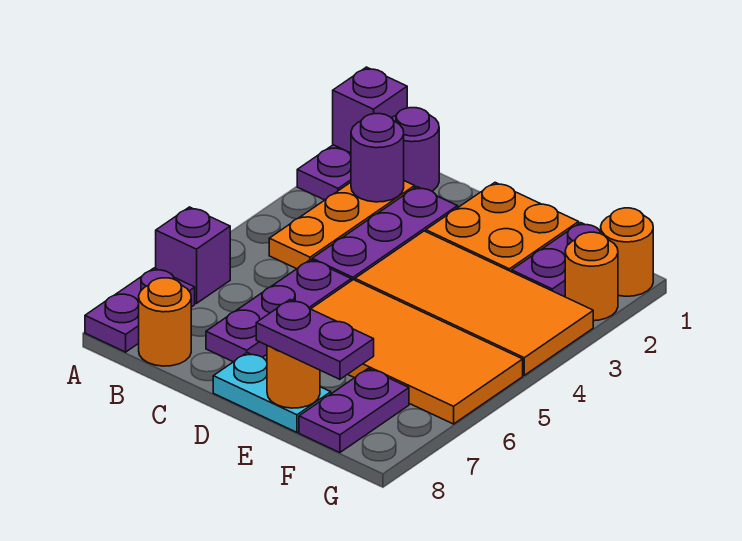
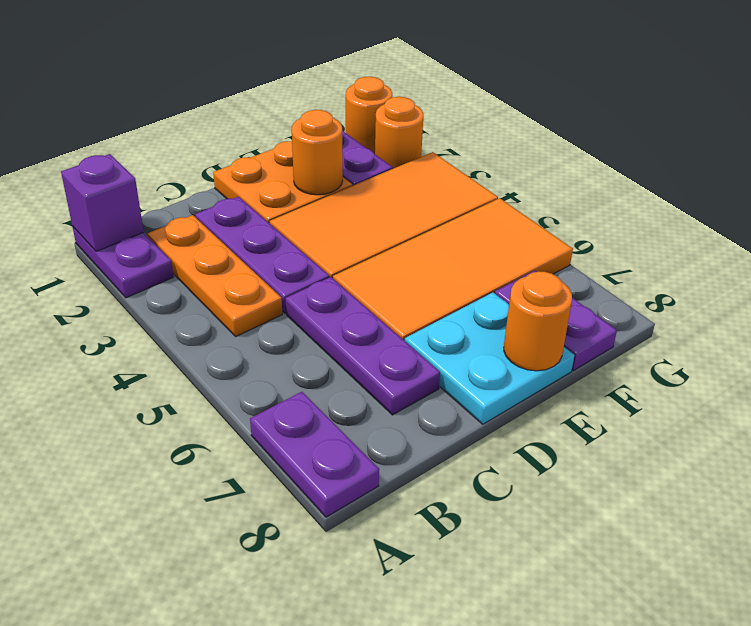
purple 1x1 brick [156,207,230,303] -> none
purple 1x1 round brick [392,108,439,191] -> none
purple 1x1 round brick [351,114,404,202] -> none
orange 1x1 round brick [139,278,191,366] -> orange 1x1 round brick moved to [292,110,343,195]
cyan 1x2 plate [213,353,331,432] -> cyan 2x2 plate [405,293,574,424]
purple 1x2 plate [256,300,374,379] -> none

